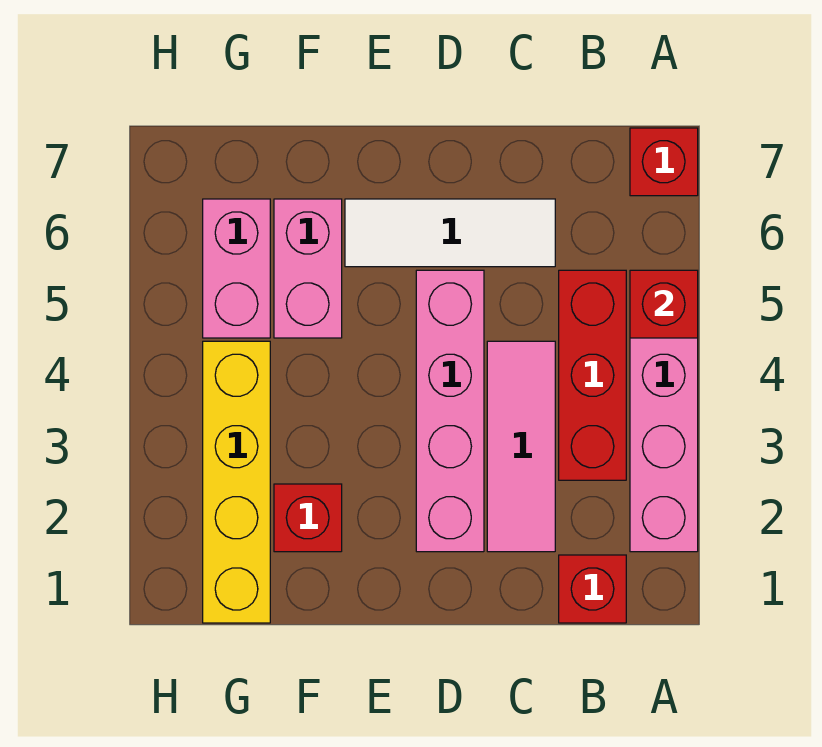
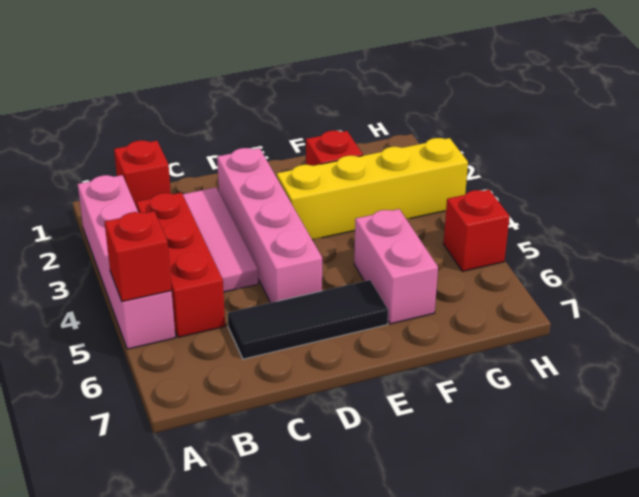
red 1x1 brick [630,128,698,196] -> red 1x1 brick moved to [443,190,510,271]
white 1x3 tile [345,199,555,267] -> black 1x3 tile [228,280,388,359]
yellow 1x4 brick [203,341,270,623] -> yellow 1x4 brick turned to [277,138,468,240]
pink 1x2 brick [203,199,270,338] -> none

